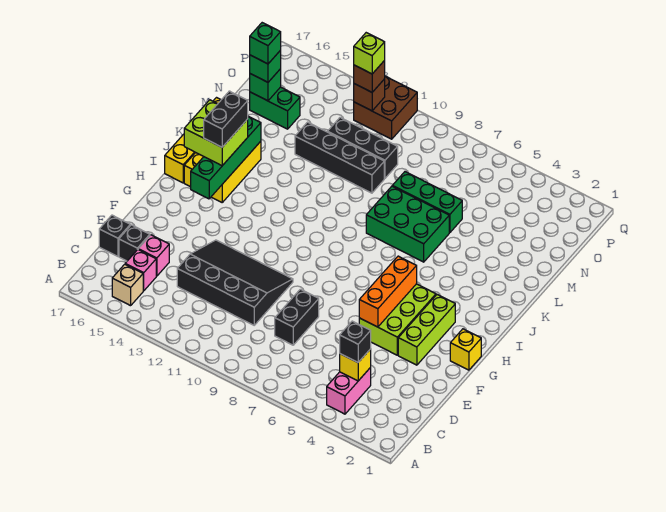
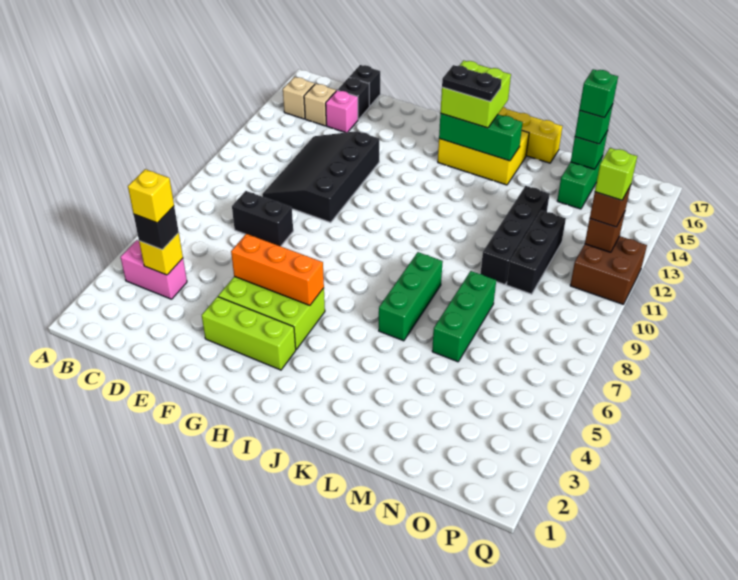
pink 1x1 brick [125,250,156,291] -> tan 1x1 brick [304,84,336,126]
black 3x4 slope [177,240,293,325] -> black 3x4 slope turned to [262,131,379,222]
yellow 1x1 brick [450,329,481,370] -> yellow 1x1 brick moved to [128,169,174,223]
green 1x4 brick [191,116,261,199] -> green 1x3 brick [439,114,522,161]
black 1x2 brick [204,91,248,147] -> black 1x2 plate [442,65,502,102]
green 2x3 brick [366,186,449,262] -> green 1x3 brick [379,252,443,341]

